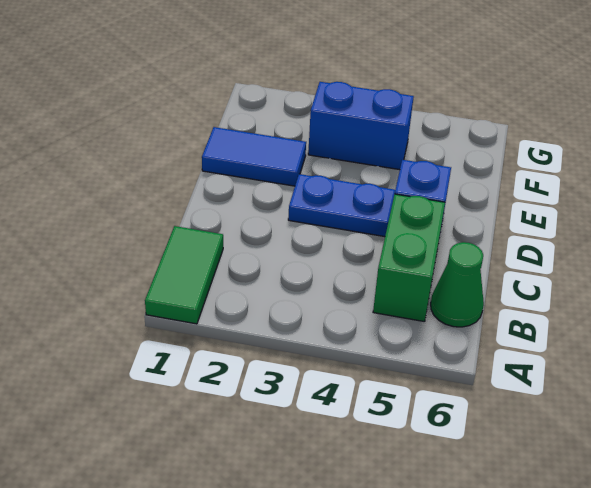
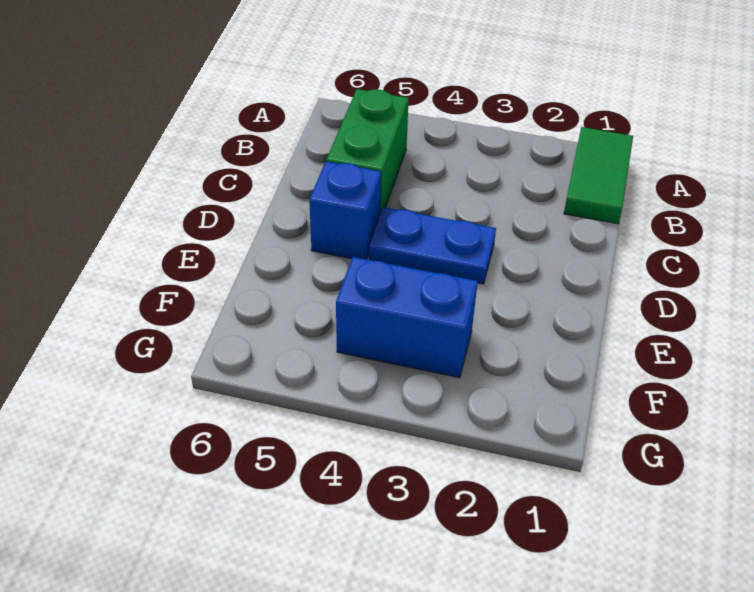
green 1x1 cone [431,242,484,327] -> none
blue 1x2 tile [202,127,306,186] -> none

